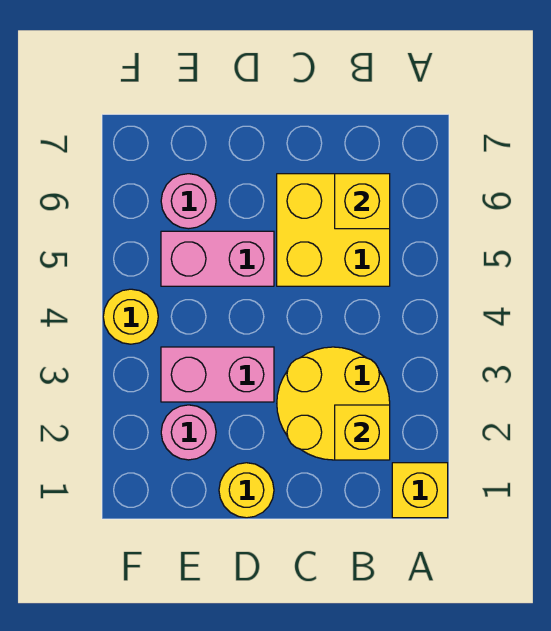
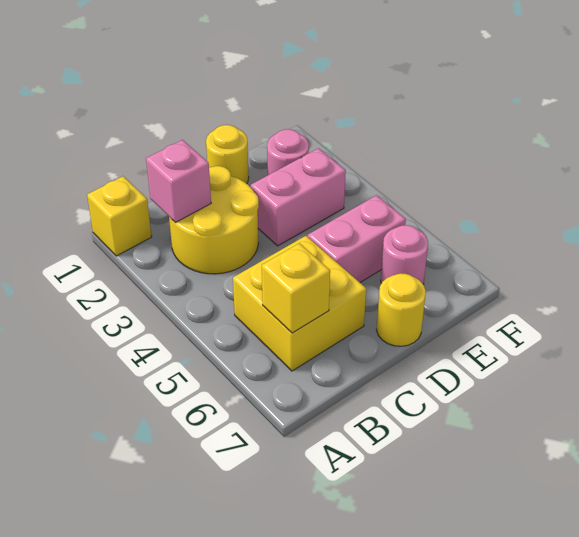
yellow 1x1 brick [335,405,390,460] -> pink 1x1 brick [146,140,211,222]
yellow 1x1 round brick [103,289,158,344] -> yellow 1x1 round brick moved to [376,273,426,346]

